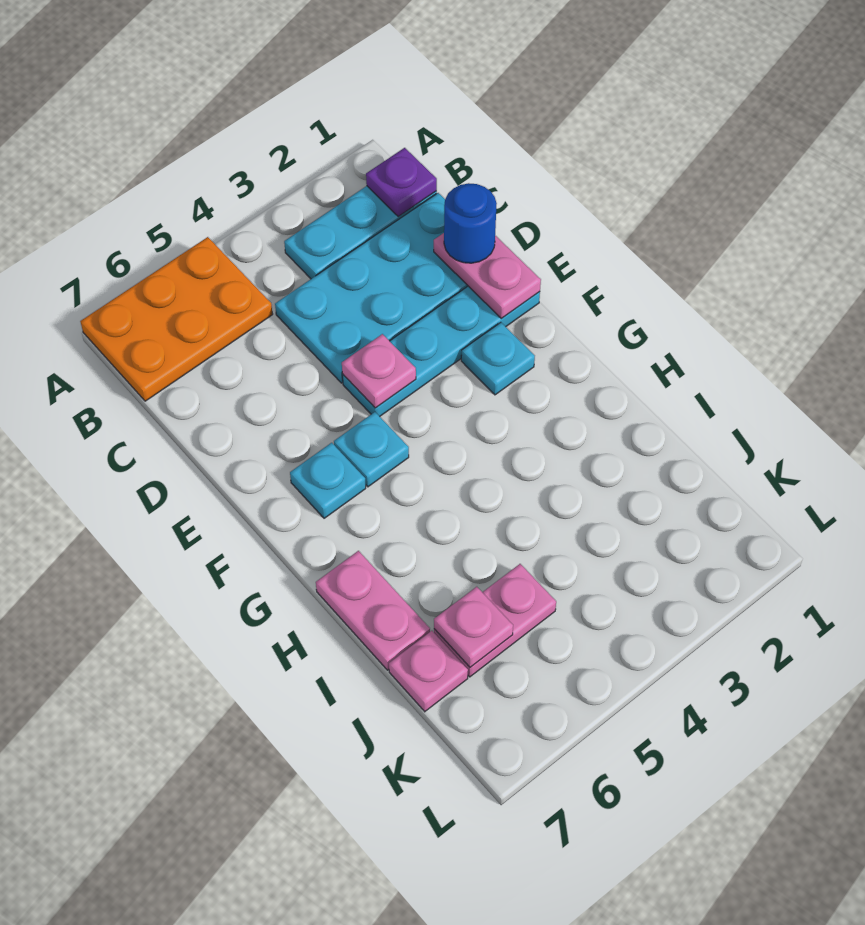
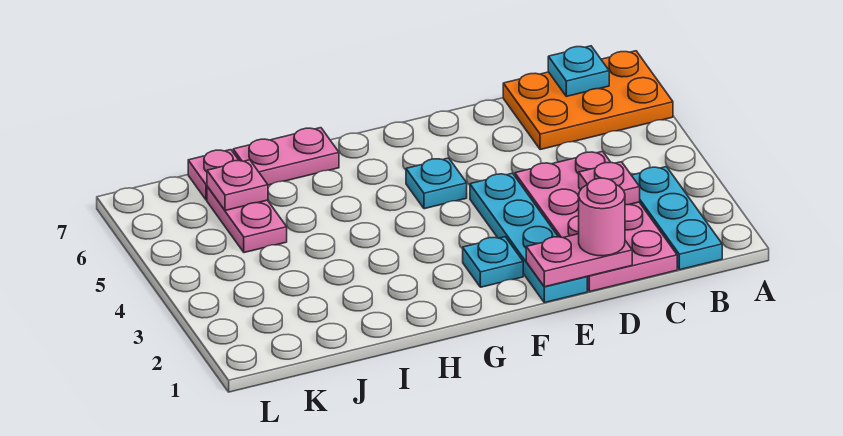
orange 2x3 plate [80,237,273,401] -> orange 2x3 plate turned to [503,51,673,150]
purple 1x1 plate [366,148,437,217] -> none
cyan 2x4 plate [275,193,468,383] -> pink 2x4 plate [515,151,677,292]
blue 1x1 round brick [444,183,497,263] -> pink 1x1 round brick [579,178,625,256]
pink 1x1 plate [342,334,416,408] -> pink 1x1 plate moved to [579,162,640,205]
cyan 1x1 plate [290,443,366,518] -> cyan 1x1 plate moved to [548,46,609,96]

